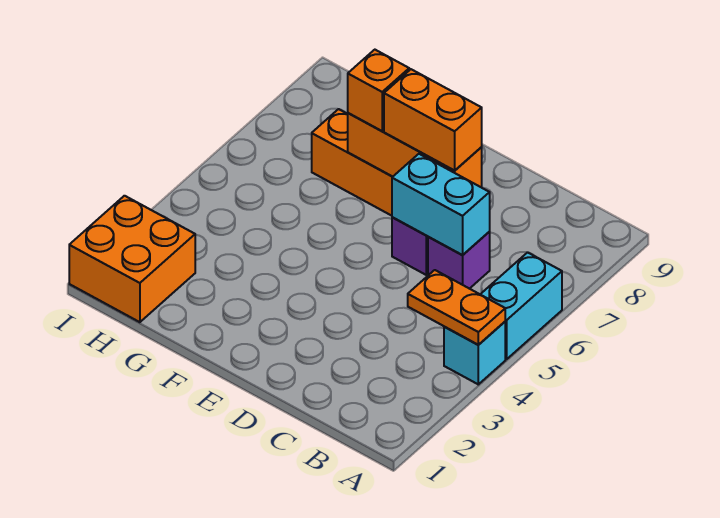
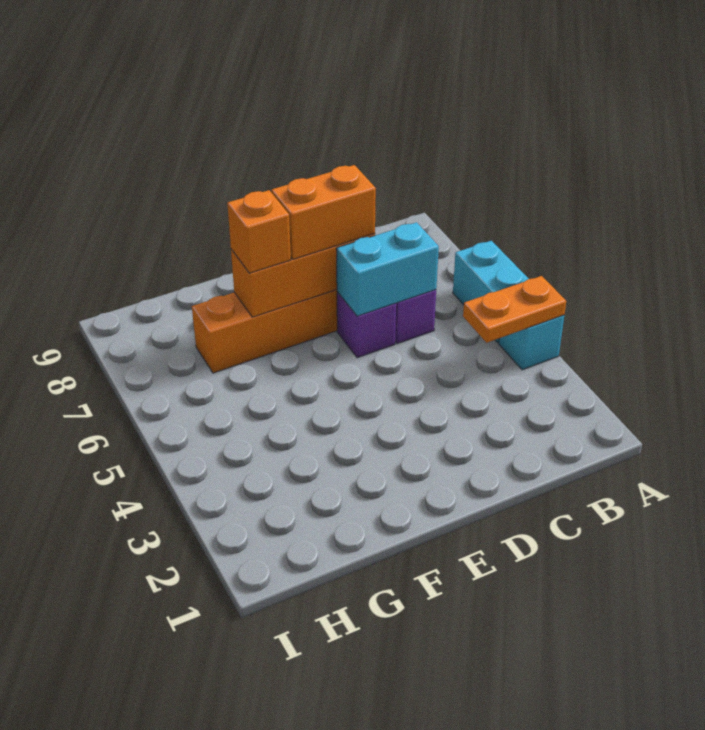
orange 2x2 brick [69,196,195,322] -> none

